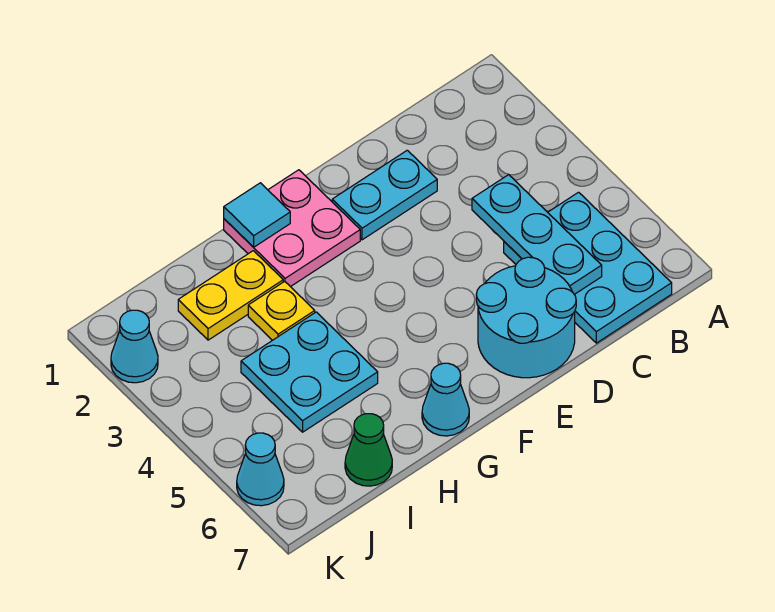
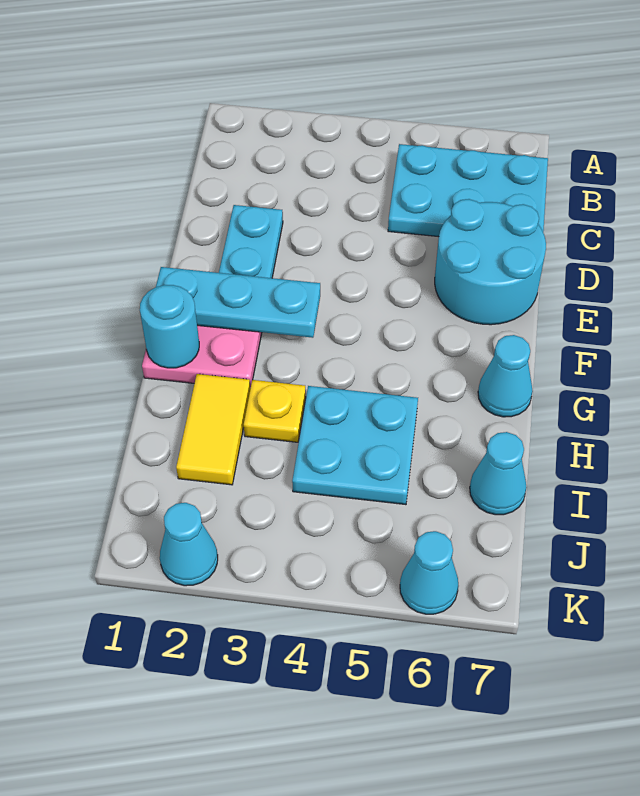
cyan 1x3 plate [472,175,602,294] -> cyan 1x3 plate moved to [156,267,320,338]
cyan 1x1 tile [224,183,290,247] -> cyan 1x1 round brick [140,285,199,368]
yellow 1x2 plate [178,251,283,340] -> yellow 1x2 tile [176,374,250,485]
green 1x1 cone [345,414,392,486] -> cyan 1x1 cone [470,432,527,515]

